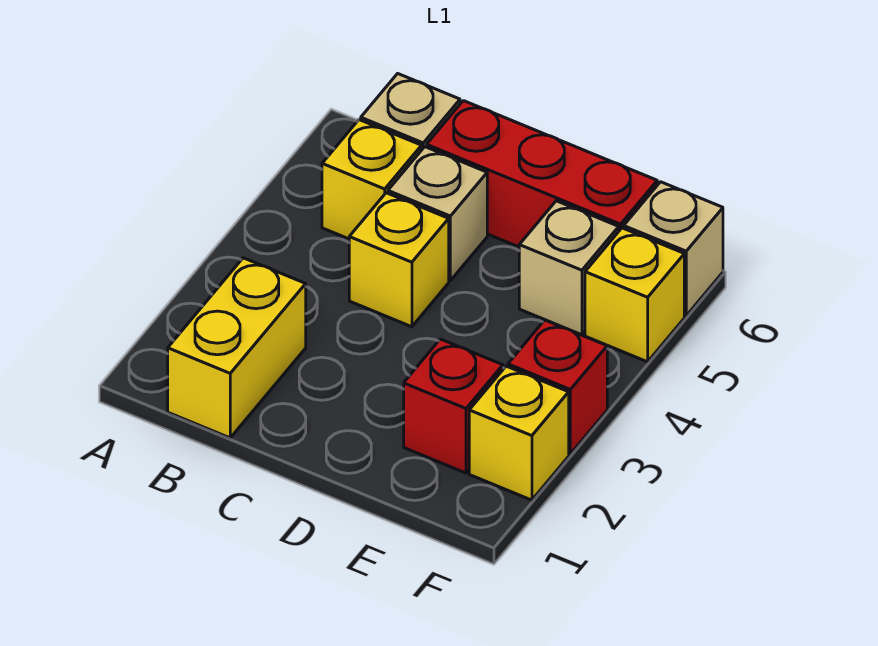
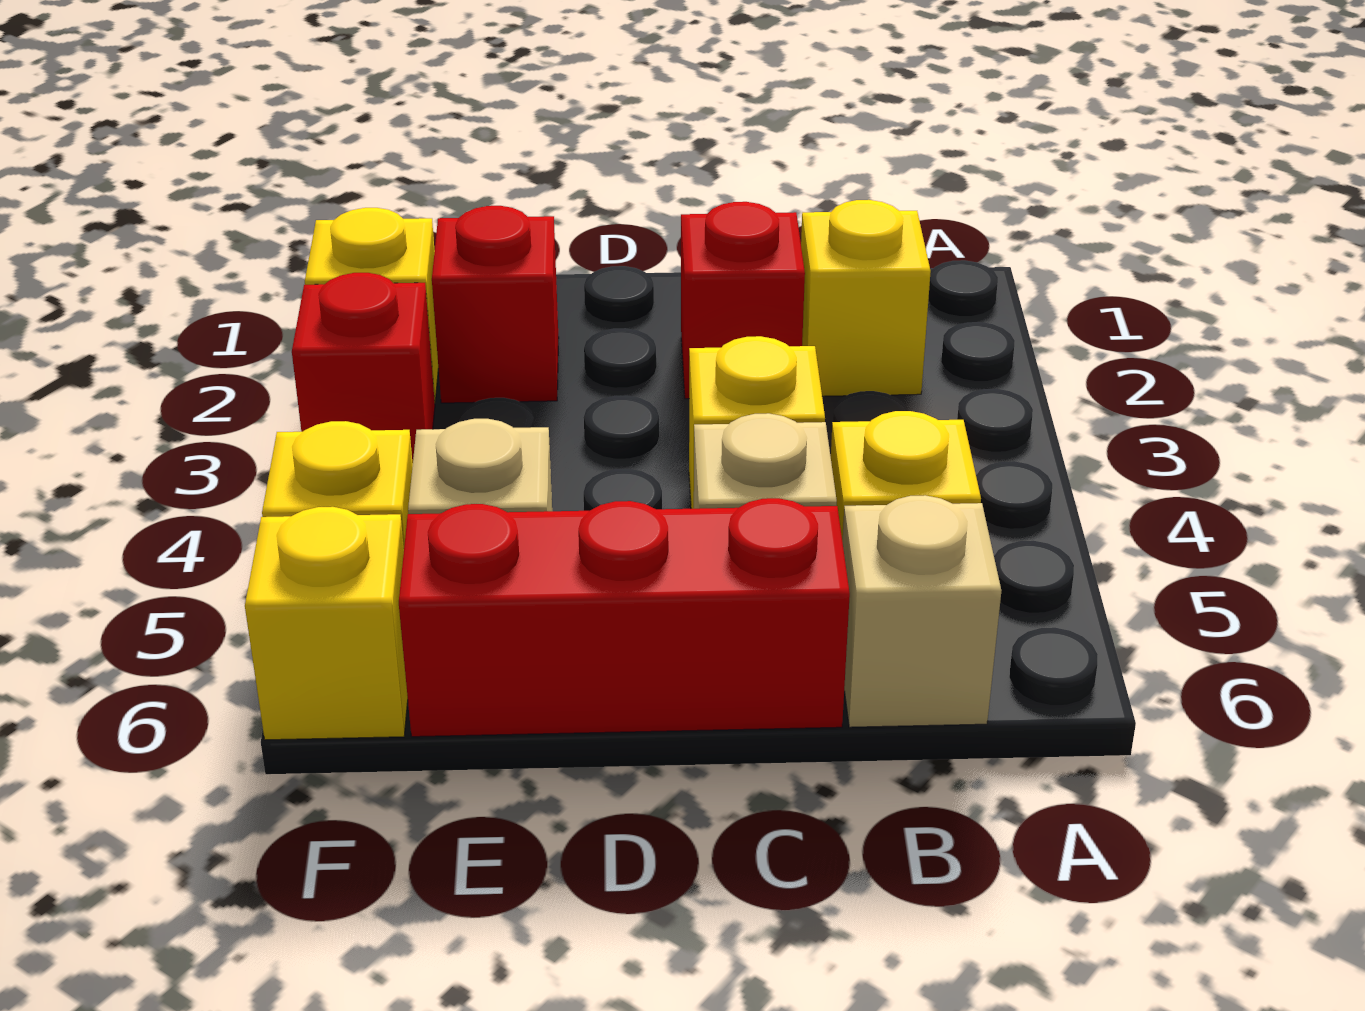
yellow 1x2 brick [168,258,306,438] -> yellow 1x1 brick [801,200,931,396]
none -> red 1x1 brick [681,202,805,399]
tan 1x1 brick [624,182,723,316] -> yellow 1x1 brick [245,507,408,740]

